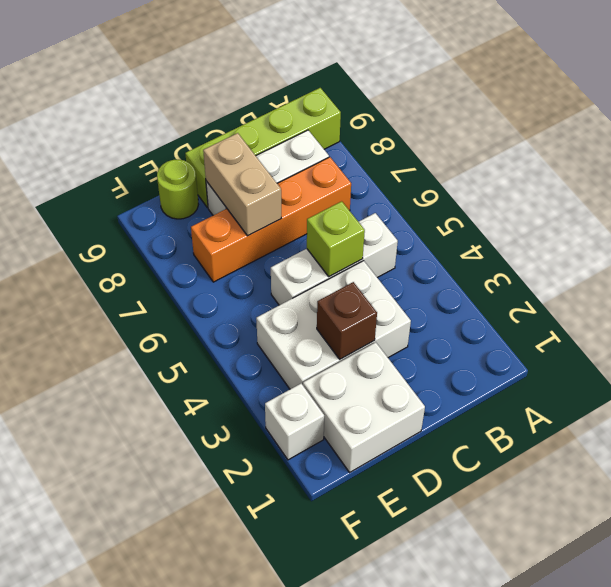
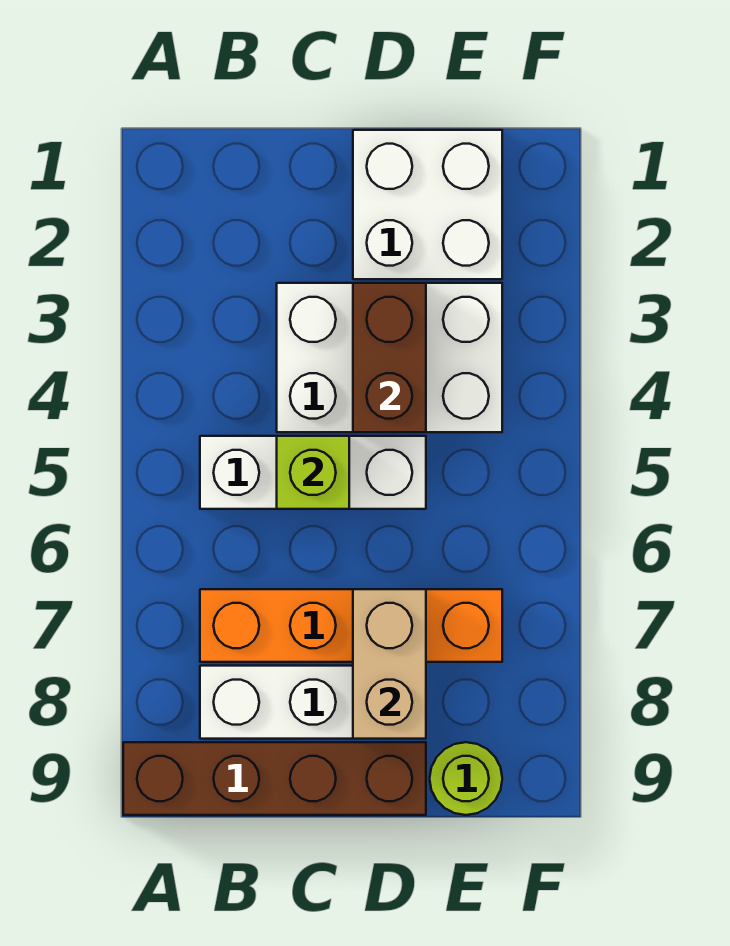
lime 1x4 brick [185,88,341,207] -> brown 1x4 brick [123,742,426,815]
brown 1x1 brick [317,282,377,359] -> brown 1x2 brick [353,283,426,432]
white 1x1 brick [265,384,324,460] -> none

